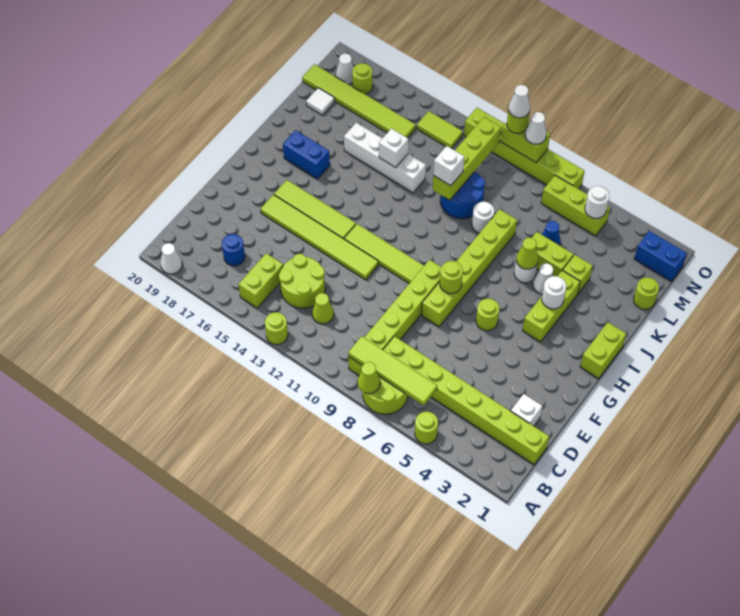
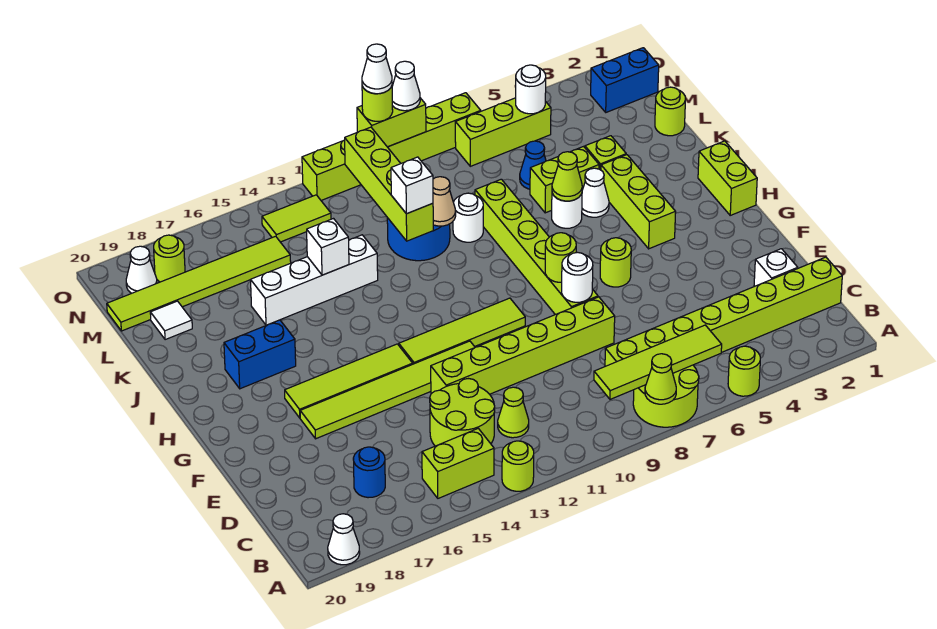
lime 1x6 brick [348,260,441,375] -> lime 1x6 brick turned to [431,297,615,394]
lime 1x2 brick [239,253,283,308] -> lime 1x2 brick turned to [422,428,494,498]
white 1x1 round brick [542,276,566,309] -> white 1x1 round brick moved to [562,252,593,302]
none -> tan 1x1 cone [433,177,456,226]

